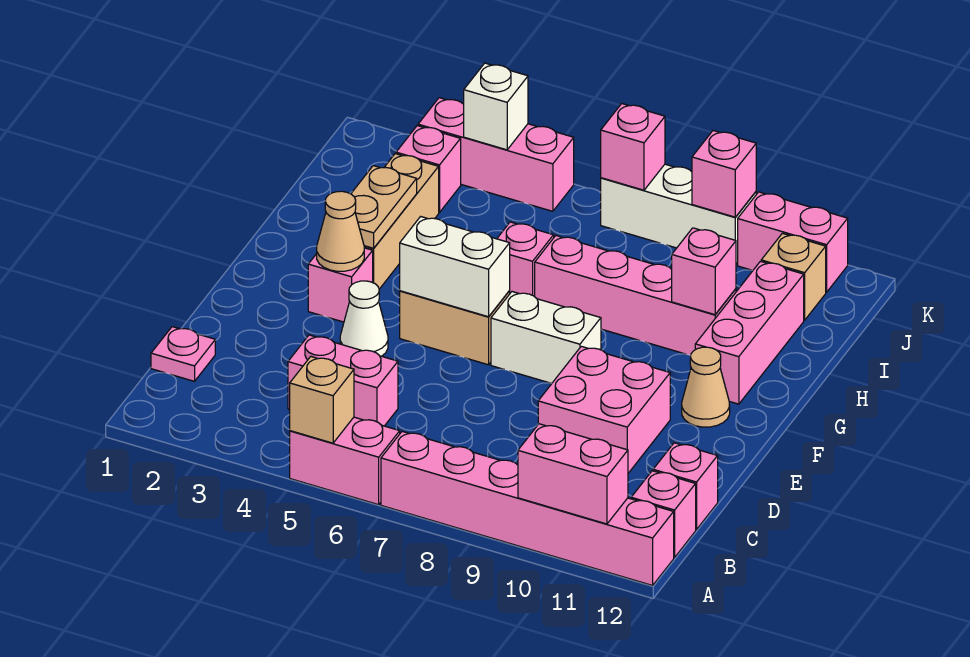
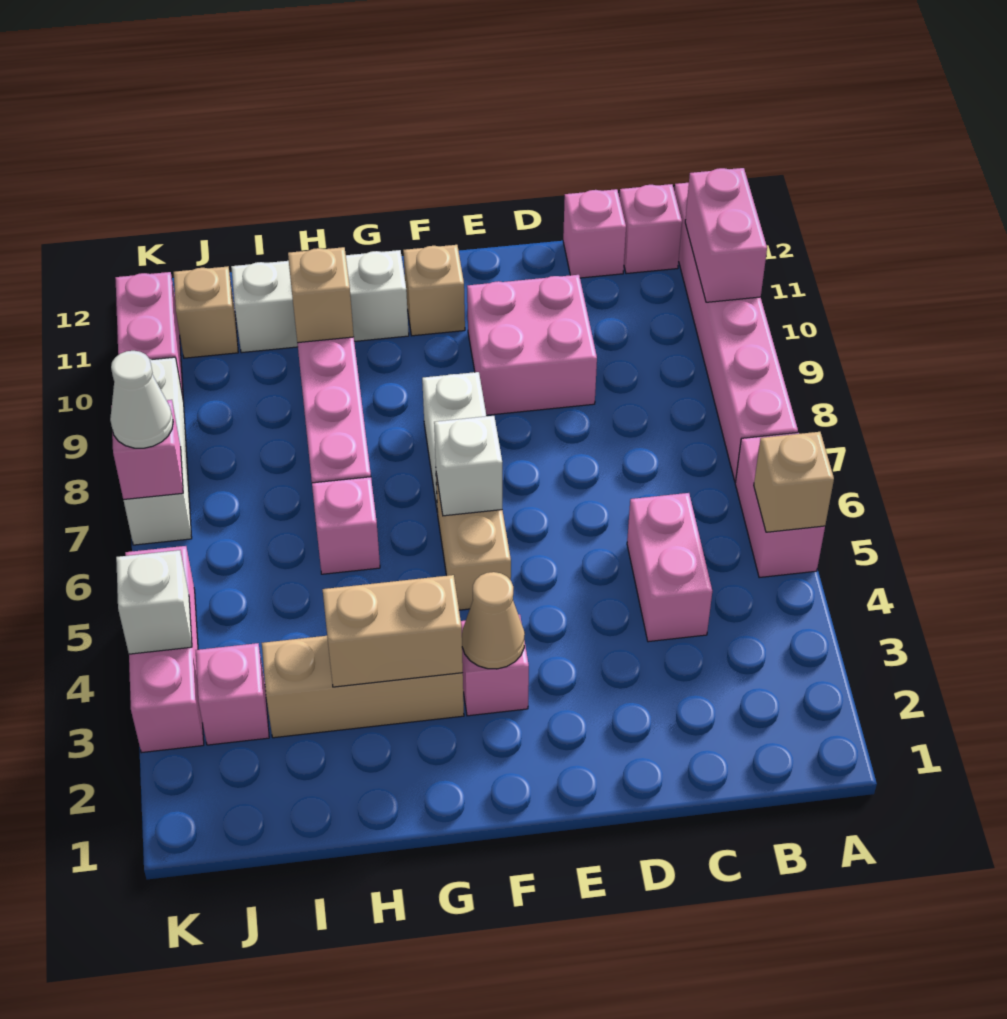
pink 1x1 plate [151,327,215,381] -> none
white 1x1 cone [340,281,388,356] -> white 1x1 cone moved to [110,351,173,448]
white 1x2 brick [400,217,510,317] -> white 1x1 brick [434,416,502,516]
tan 1x1 cone [682,347,730,427] -> tan 1x1 brick [403,245,465,336]
tan 1x2 plate [351,166,417,248] -> tan 1x2 brick [323,575,463,687]
pink 1x3 brick [695,261,804,404] -> white 1x3 brick [231,250,409,353]
pink 1x1 brick [672,228,736,315] -> tan 1x1 brick [288,247,354,343]
pink 1x1 brick [692,131,756,217] -> none

